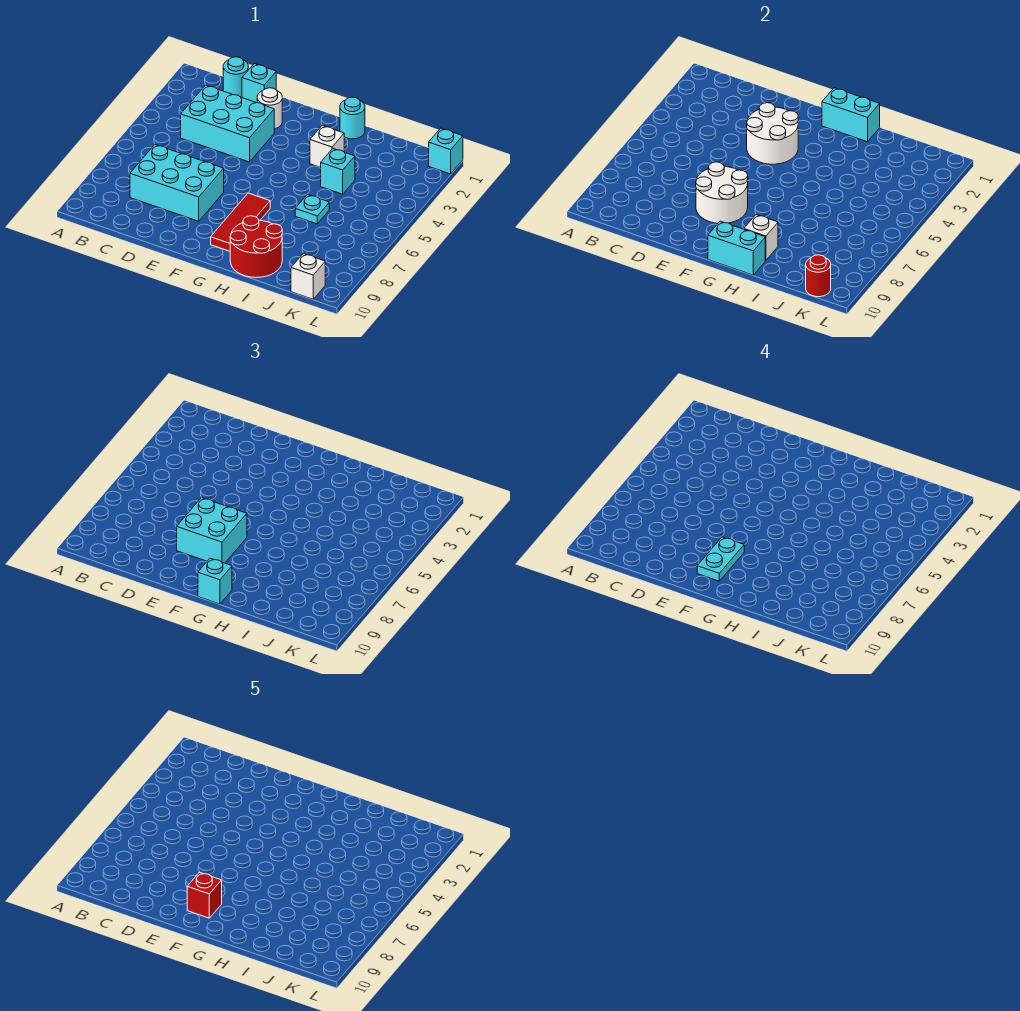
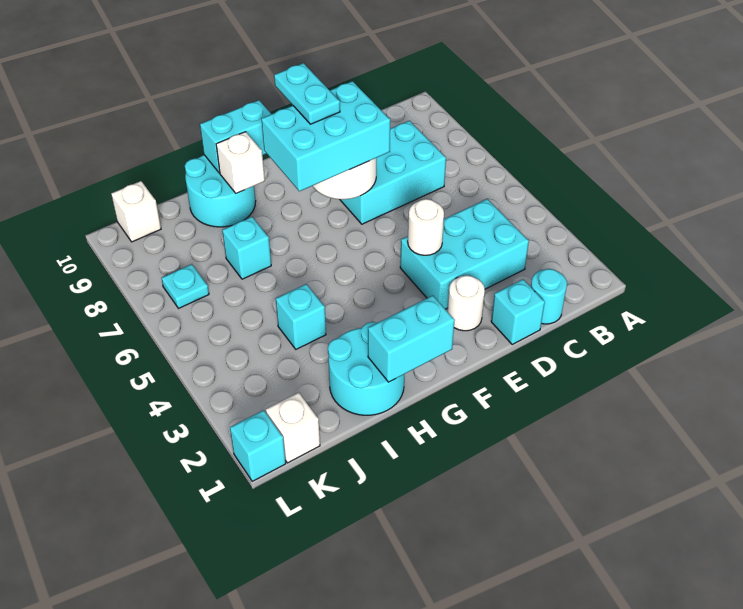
white 2x2 round brick [747,103,798,164] -> white 1x1 round brick [408,199,444,255]
cyan 2x2 brick [177,498,247,563] -> cyan 2x3 brick [261,81,390,191]
red 1x1 brick [187,872,222,918] -> none
red 1x3 tile [211,193,270,251] -> none
cyan 1x1 brick [198,558,232,604] -> cyan 1x1 brick moved to [222,217,271,279]
cyan 1x1 round brick [340,97,365,139] -> cyan 2x2 round brick [328,322,404,415]
white 1x1 brick [310,126,344,167] -> white 1x1 brick moved to [266,393,320,463]
red 2x2 round brick [230,216,282,278] -> cyan 2x2 round brick [185,155,256,227]
cyan 1x1 plate [295,194,329,224] -> cyan 1x1 plate moved to [162,264,209,308]
red 1x1 round brick [806,255,831,297] -> none

